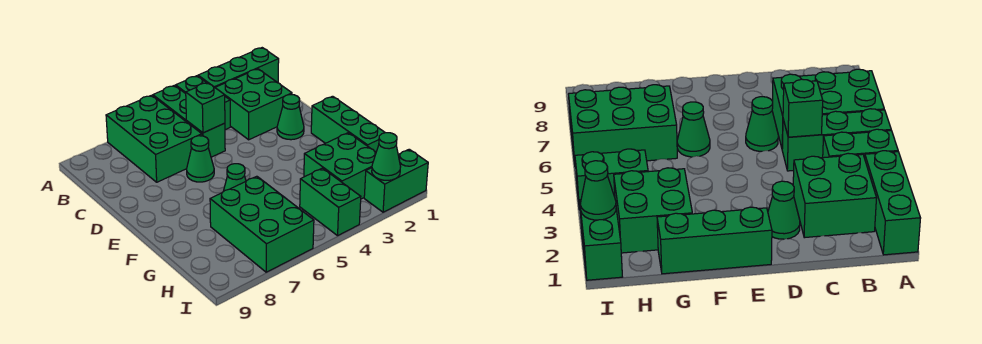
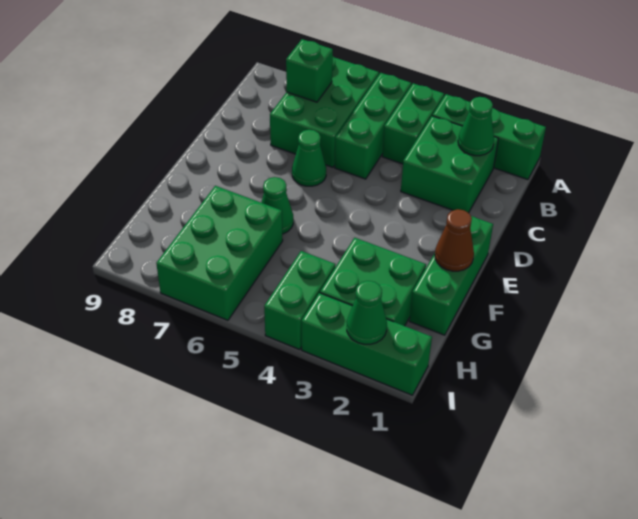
green 1x1 brick [186,83,225,133] -> green 1x1 brick moved to [286,39,333,102]
green 1x1 cone [277,95,304,140] -> green 1x1 cone moved to [458,97,494,156]
none -> brown 1x1 cone [435,209,474,271]
green 1x2 brick [364,149,428,212] -> green 1x3 brick [302,293,432,395]

